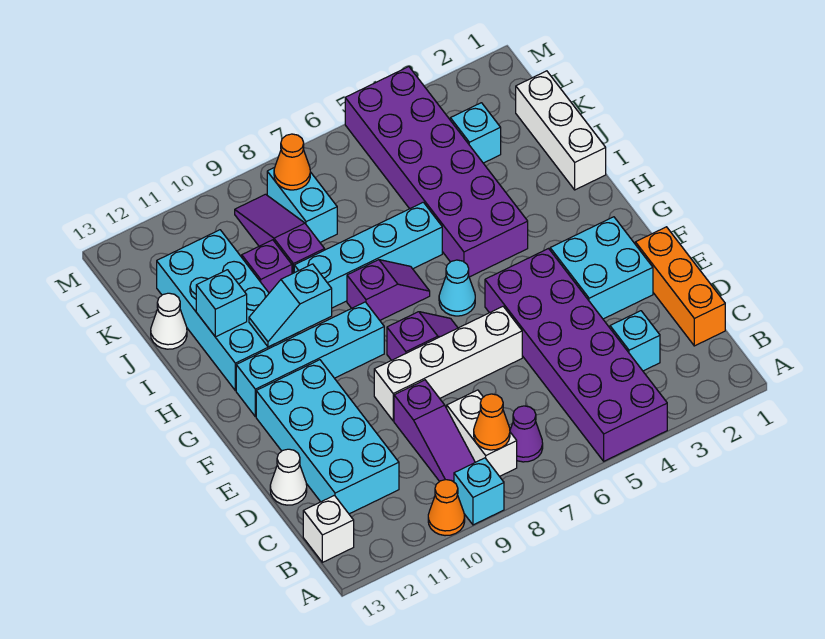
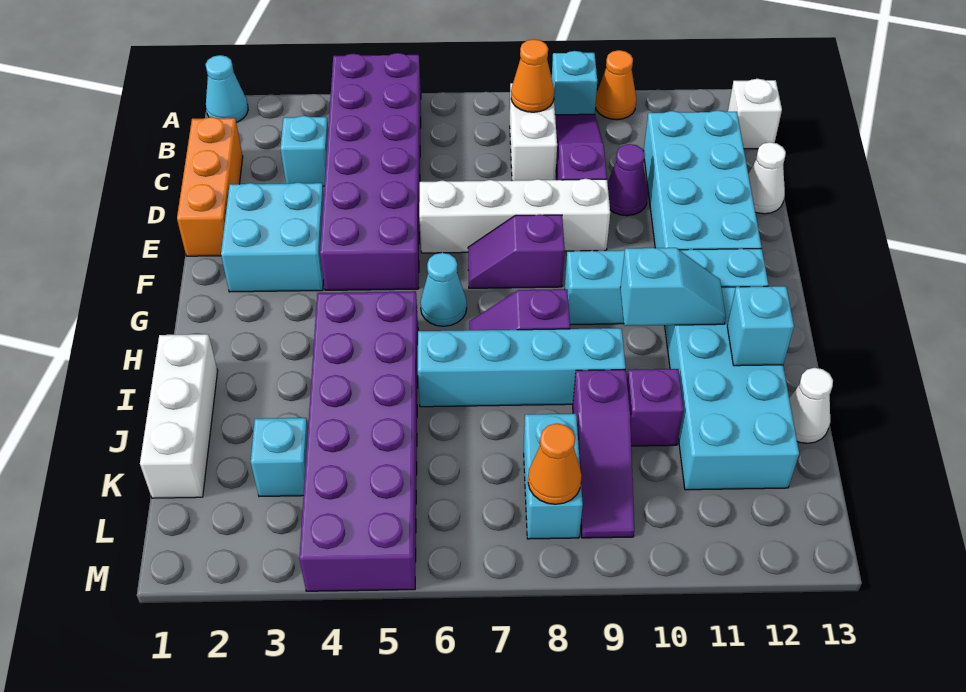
none -> cyan 1x1 cone [205,55,248,122]
purple 1x1 cone [510,406,543,462] -> purple 1x1 cone moved to [608,144,648,216]

